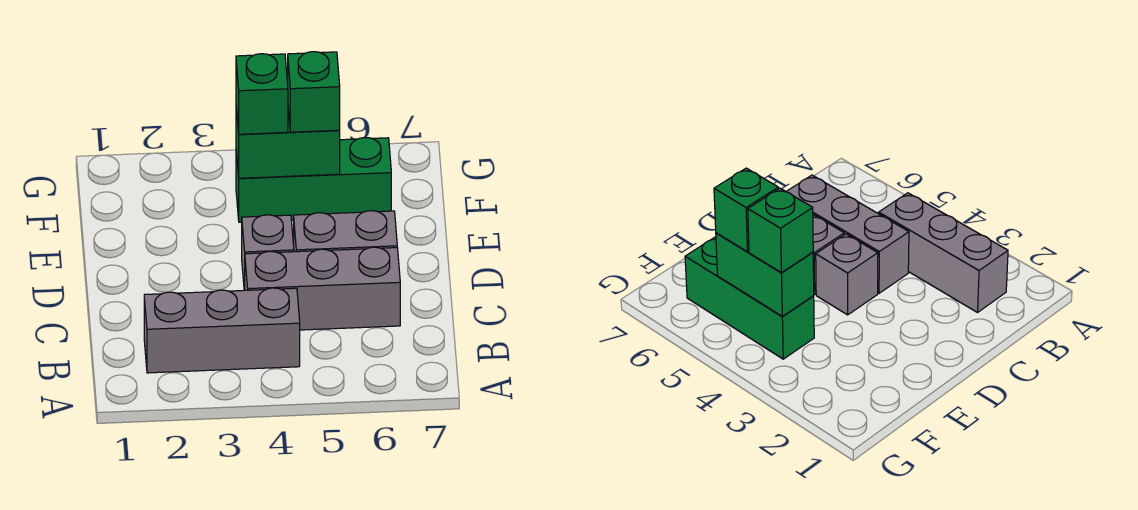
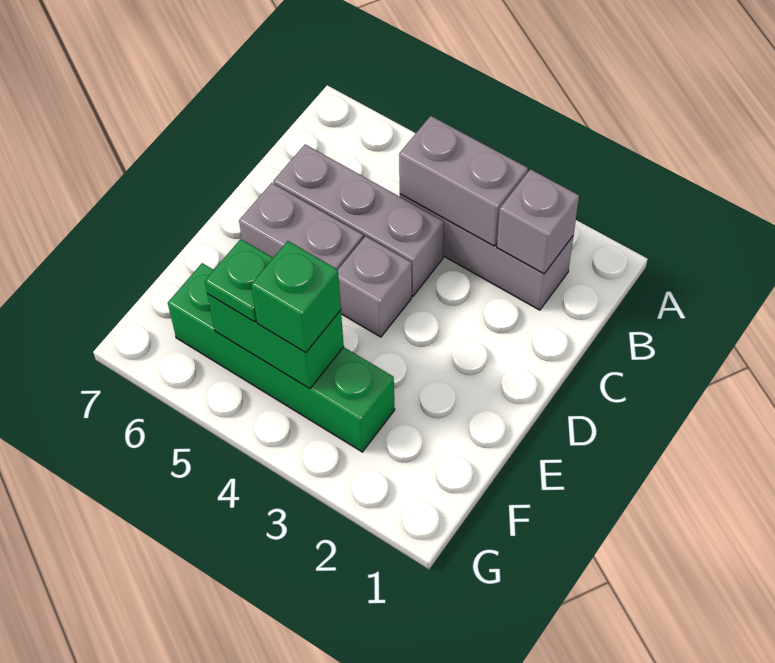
none -> grey 1x1 brick [497,169,579,274]
none -> grey 1x2 brick [399,116,528,246]
green 1x3 brick [236,137,391,222] -> green 1x4 brick [168,263,395,452]
green 1x1 brick [288,52,340,132] -> green 1x1 plate [205,239,273,322]

